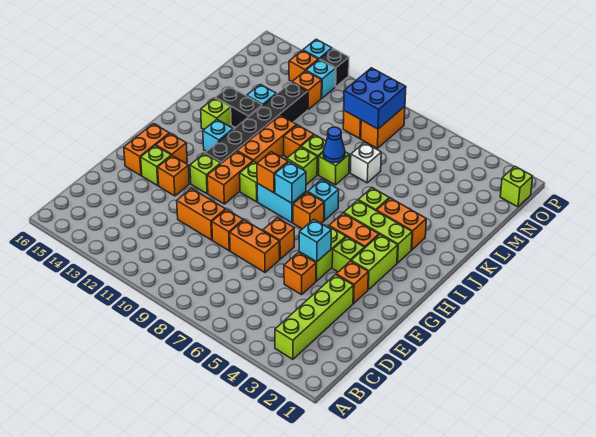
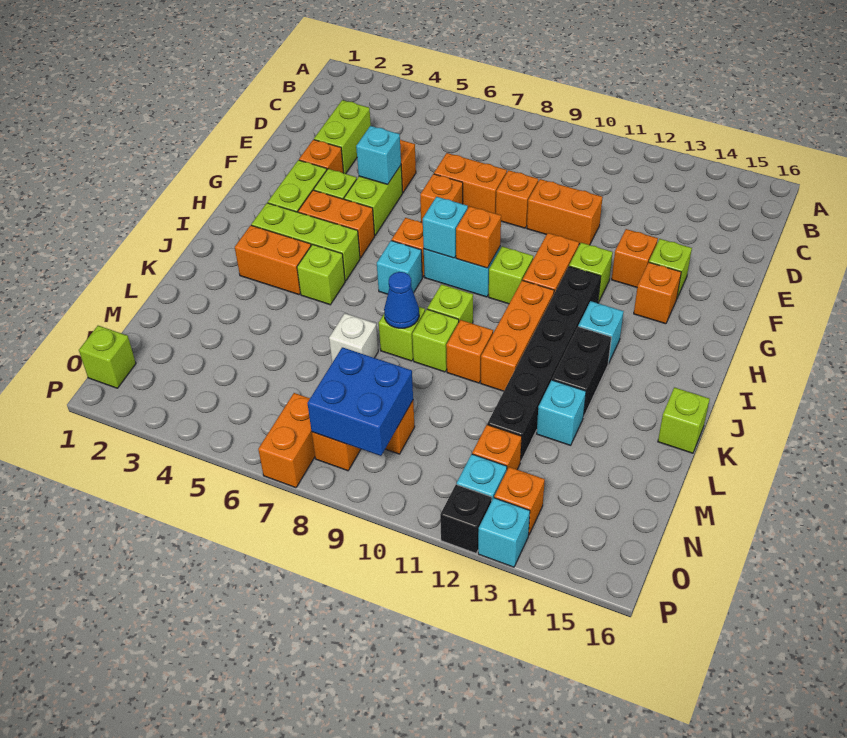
lime 1x4 brick [275,275,354,359] -> lime 1x2 brick [314,100,371,174]
orange 1x2 brick [124,124,169,176] -> orange 1x2 brick moved to [258,393,315,488]
lime 1x1 brick [201,98,231,129] -> lime 1x1 brick moved to [658,387,710,453]
black 1x2 brick [215,86,262,128] -> black 1x2 brick turned to [552,327,611,417]

